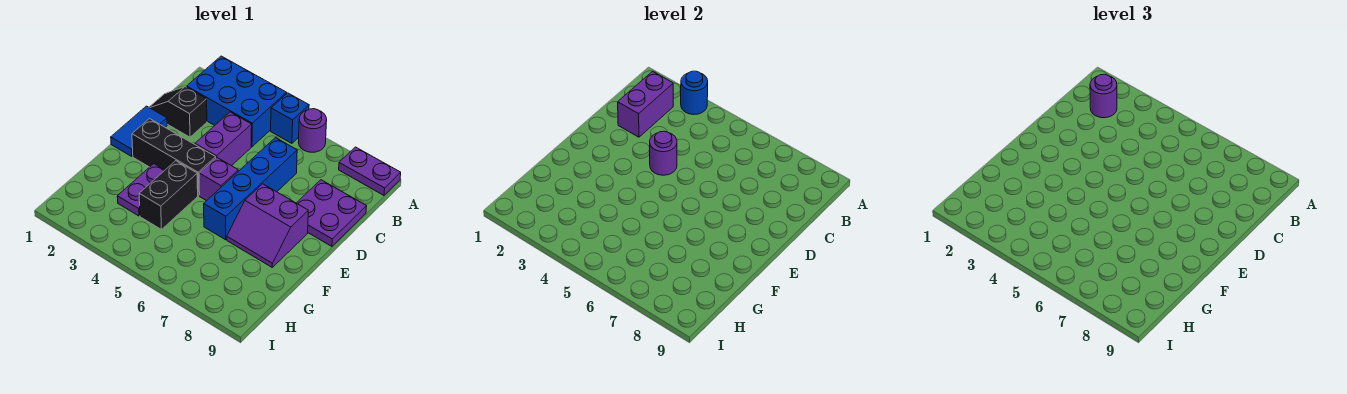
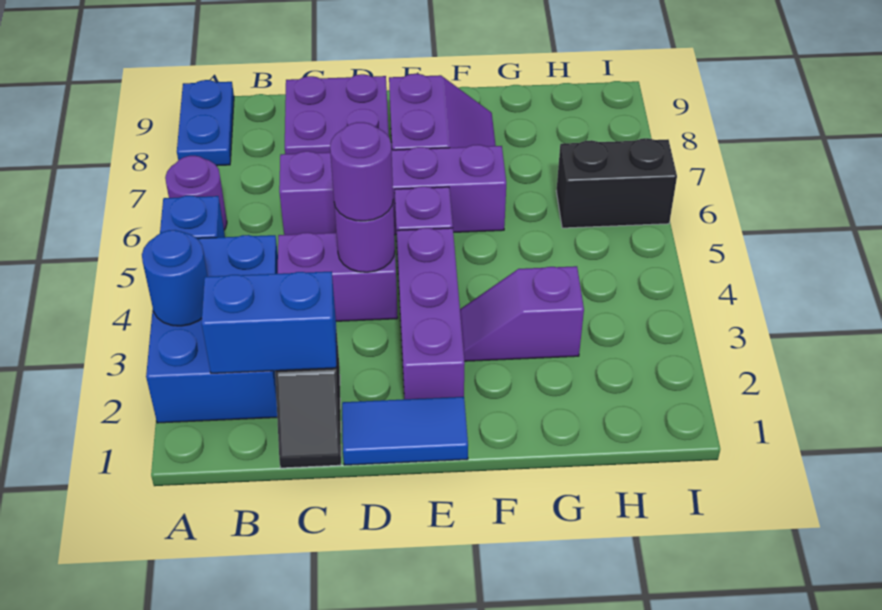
purple 1x2 plate [339,147,401,195] -> blue 1x2 plate [177,80,234,166]
purple 1x2 brick [618,71,673,137] -> blue 1x2 brick [202,272,336,373]
purple 1x1 round brick [1090,74,1117,118] -> purple 1x1 round brick moved to [330,122,393,221]
blue 1x4 brick [204,138,297,240] -> purple 1x4 brick [279,145,506,235]
black 1x3 brick [132,119,216,196] -> purple 1x3 brick [397,228,465,399]
purple 1x2 plate [117,164,165,216] -> purple 1x2 slope [460,266,584,361]
black 1x2 brick [139,161,198,230] -> black 1x2 brick moved to [556,138,677,228]

